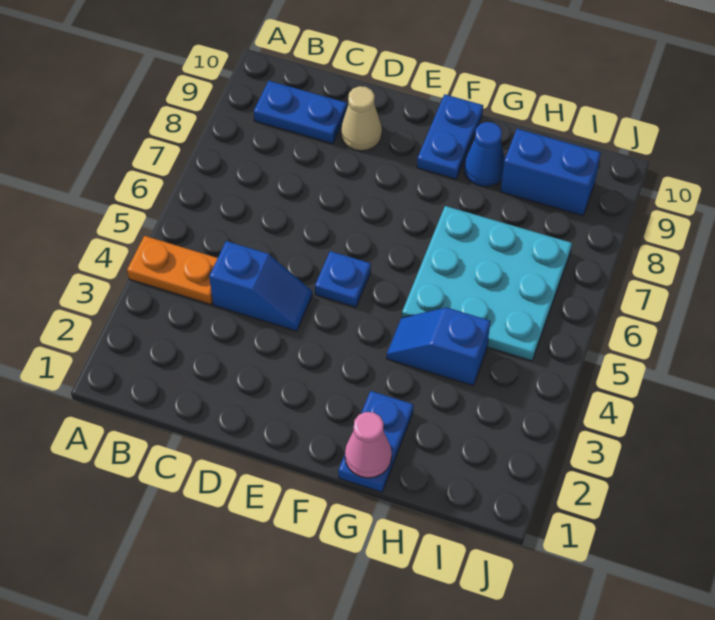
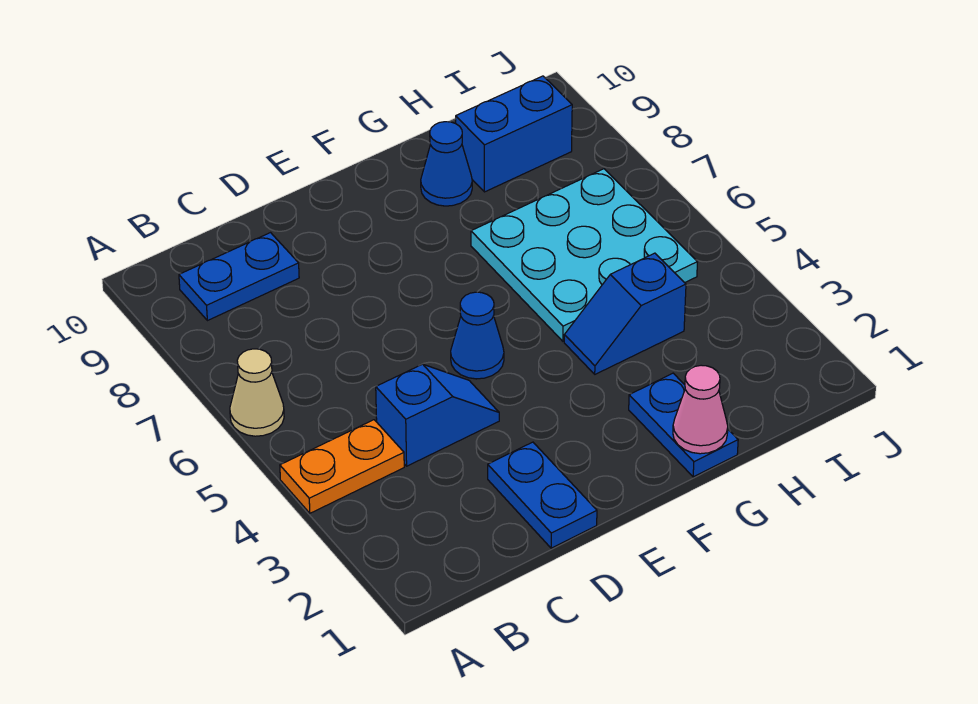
tan 1x1 cone [341,86,382,151] -> tan 1x1 cone moved to [230,349,284,436]
blue 1x1 plate [315,251,371,307] -> blue 1x1 cone [451,292,504,379]
blue 1x2 plate [417,94,483,179] -> blue 1x2 plate moved to [488,442,597,548]

